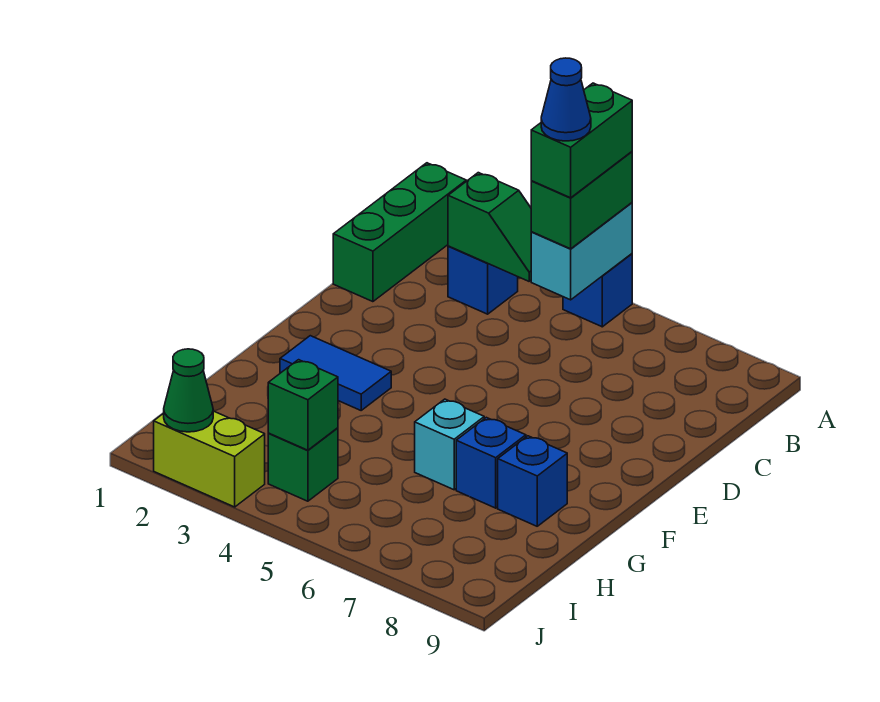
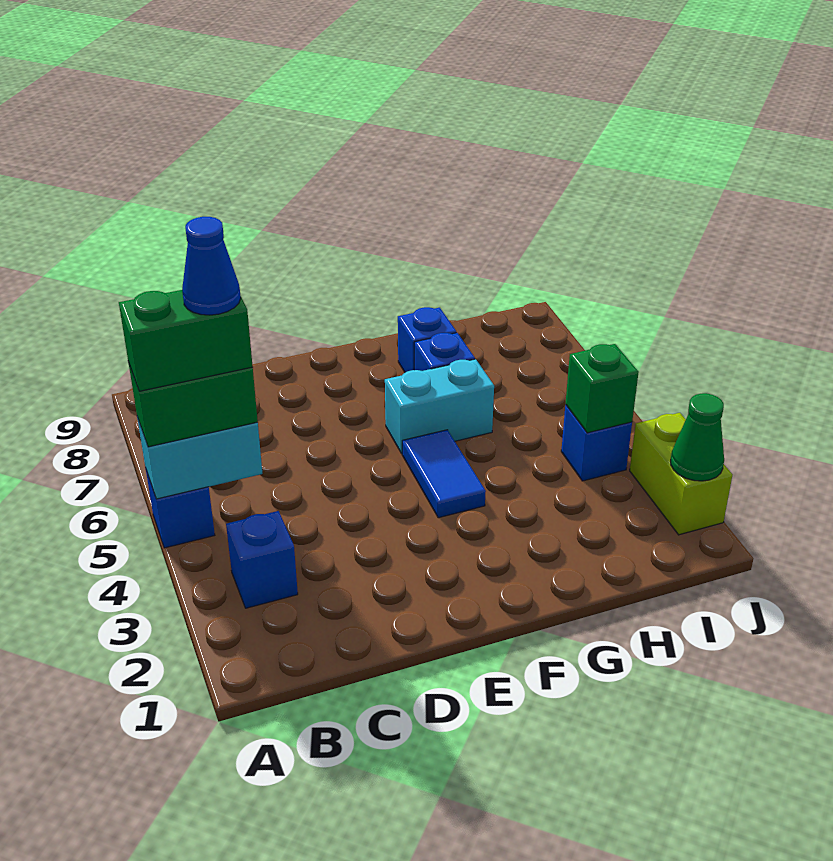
green 1x3 brick [333,163,466,302] -> none
green 1x2 slope [448,173,531,281] -> none
blue 1x2 tile [280,336,391,410] -> blue 1x2 tile moved to [402,430,486,518]
cyan 1x1 brick [415,399,484,490] -> cyan 1x2 brick [385,359,494,454]
green 1x1 brick [268,428,338,501] -> blue 1x1 brick [561,405,632,481]

